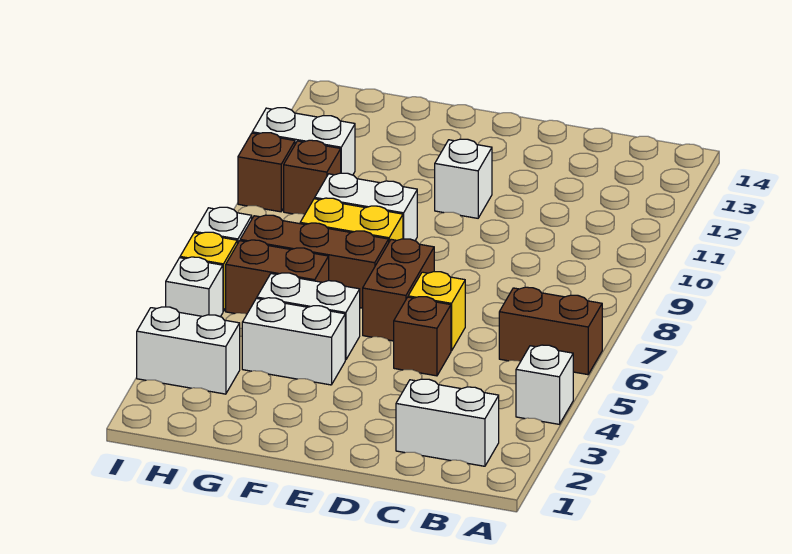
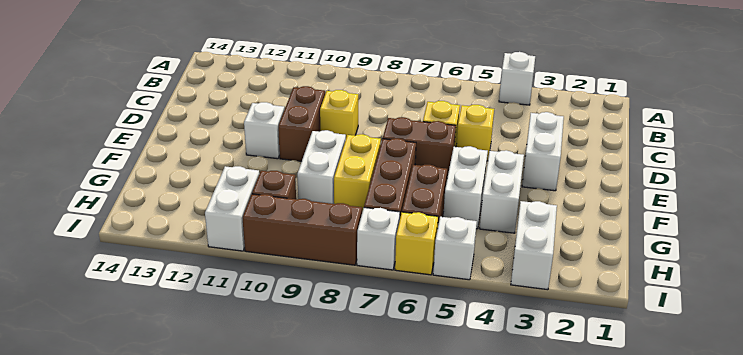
brown 1x2 brick [499,287,602,375] -> brown 1x2 brick moved to [278,86,325,161]
white 1x2 brick [396,379,499,466] -> white 1x2 brick moved to [522,112,564,191]
brown 1x1 brick [394,297,451,376] -> yellow 1x1 brick [456,105,494,161]
none -> yellow 1x1 brick [320,90,358,137]
brown 1x1 brick [238,133,295,212] -> brown 1x3 brick [242,194,362,265]

